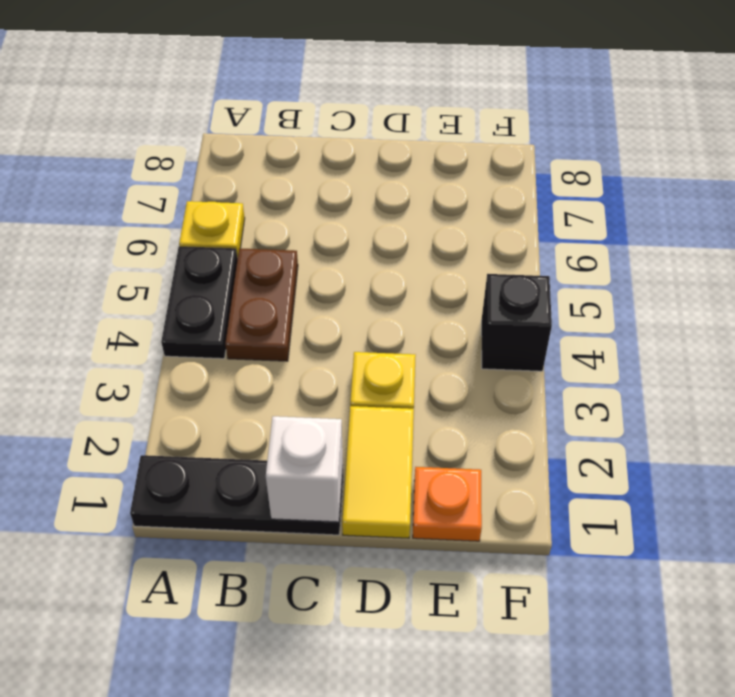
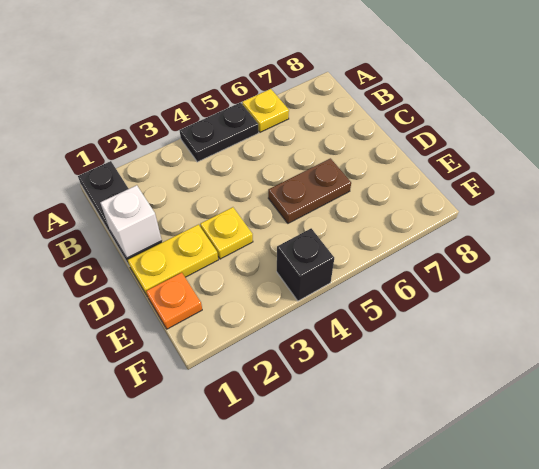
brown 1x2 plate [225,248,298,361] -> brown 1x2 plate moved to [268,158,351,223]
yellow 1x2 tile [342,406,414,538] -> yellow 1x2 plate [128,225,218,297]

